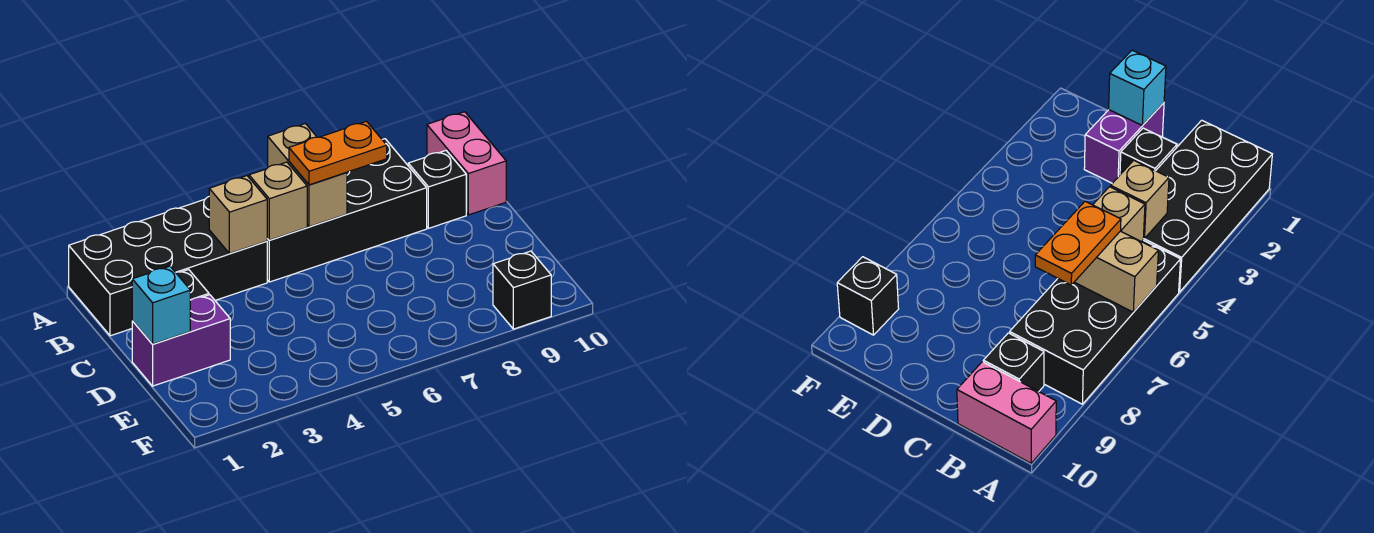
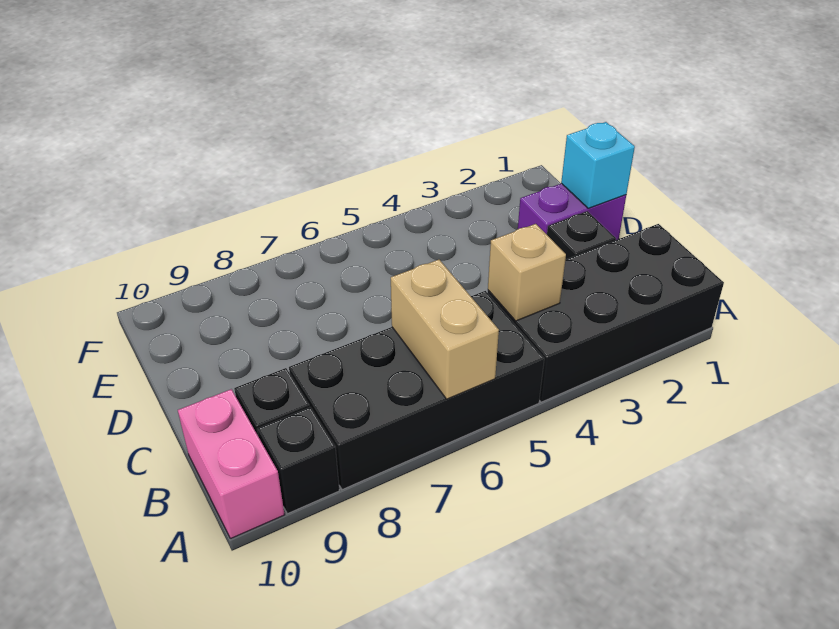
tan 1x1 brick [249,162,307,240] -> none
orange 1x2 plate [289,121,387,185] -> none
black 1x1 brick [493,251,551,329] -> black 1x1 brick moved to [257,407,339,514]

